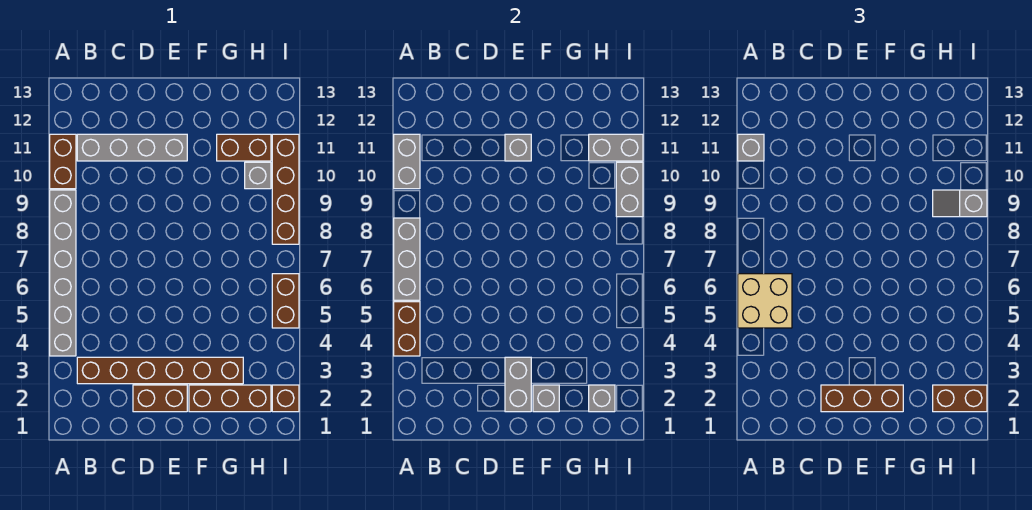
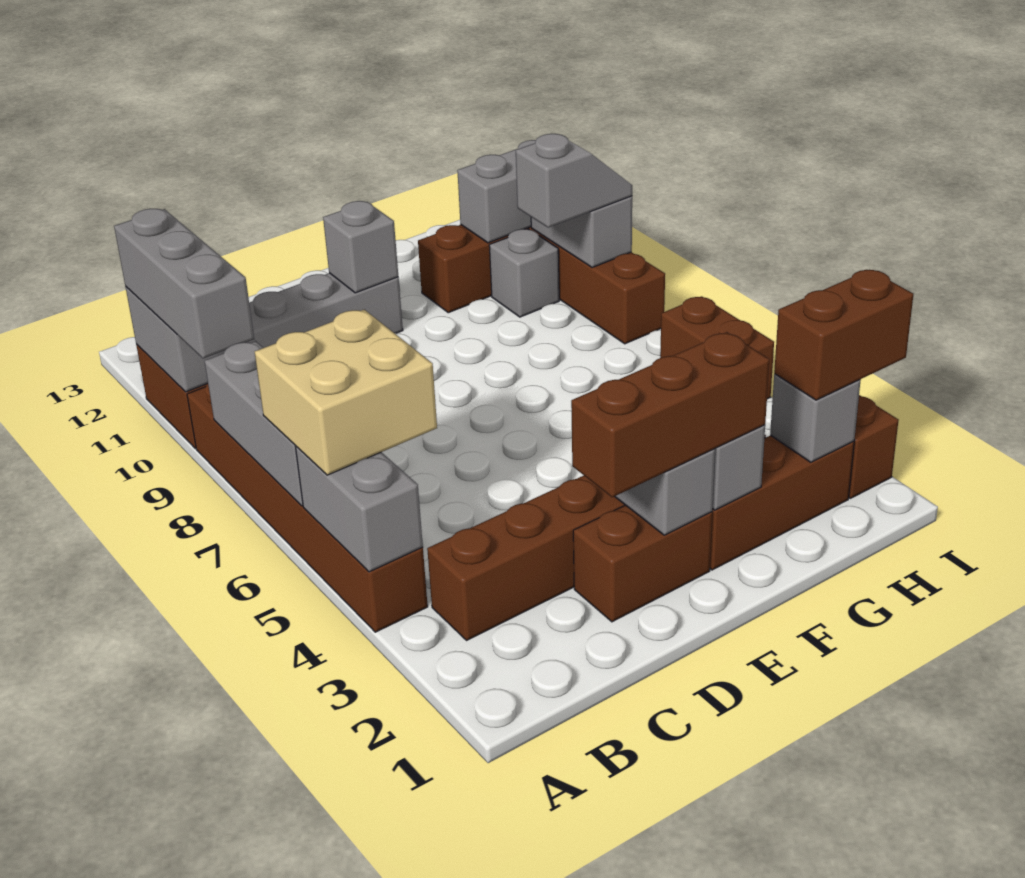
grey 1x6 brick [50,190,76,356] -> brown 1x6 brick [187,384,428,632]
brown 1x2 brick [394,302,420,356] -> grey 1x2 brick [296,447,423,572]
grey 1x1 brick [738,134,764,161] -> grey 1x3 brick [114,209,254,358]
grey 1x2 slope [933,190,987,217] -> grey 1x2 slope turned to [516,134,632,228]

